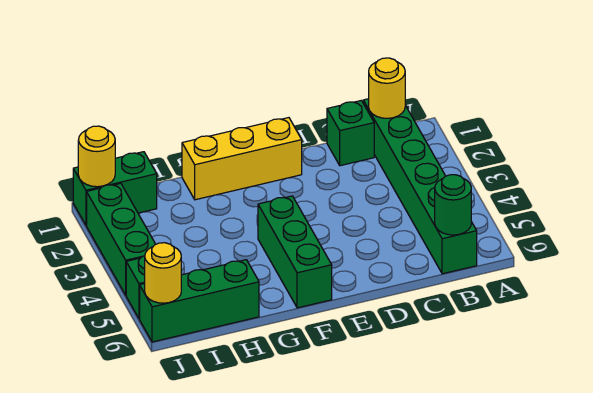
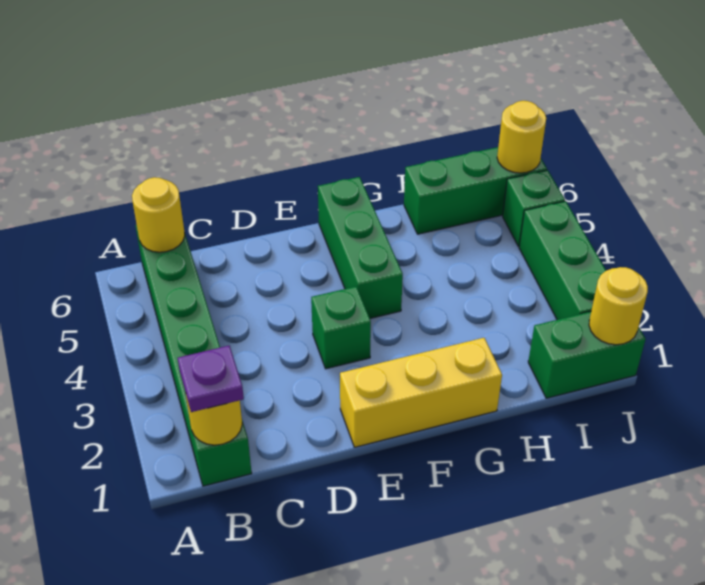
none -> purple 1x1 plate [178,346,244,412]
green 1x1 round brick [435,175,471,235] -> yellow 1x1 round brick [132,177,185,252]
green 1x1 brick [327,101,374,166] -> green 1x1 brick moved to [311,287,371,369]

